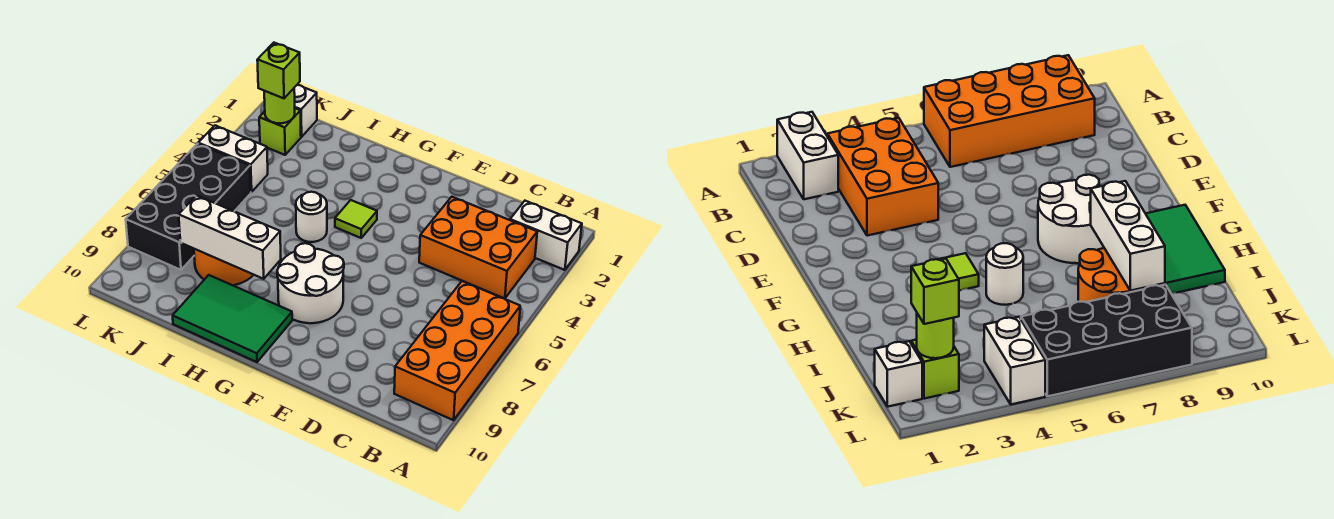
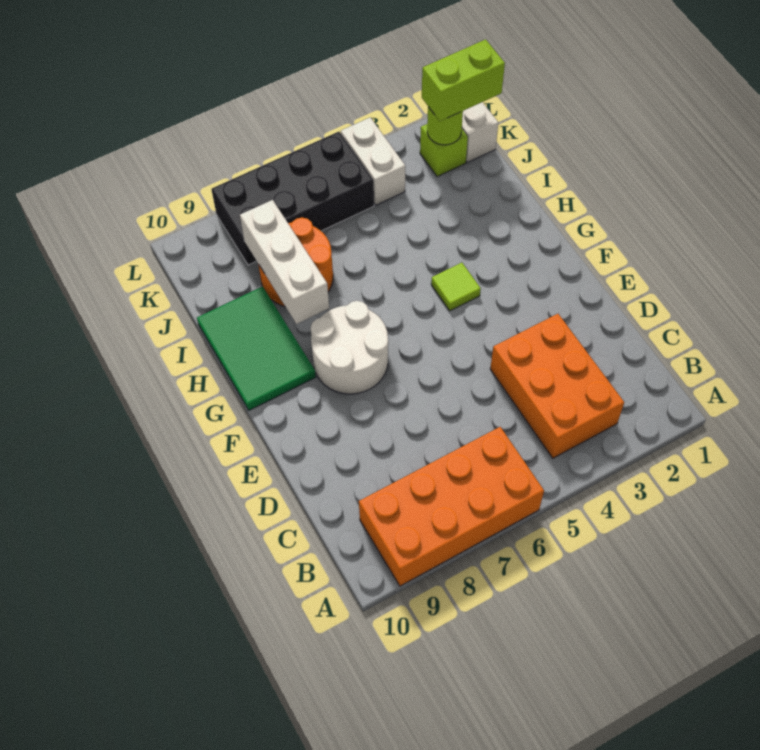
white 1x2 brick [510,201,582,270] -> none
white 1x1 round brick [296,192,327,242] -> none
lime 1x1 brick [257,43,300,98] -> lime 1x2 brick [422,39,505,121]

